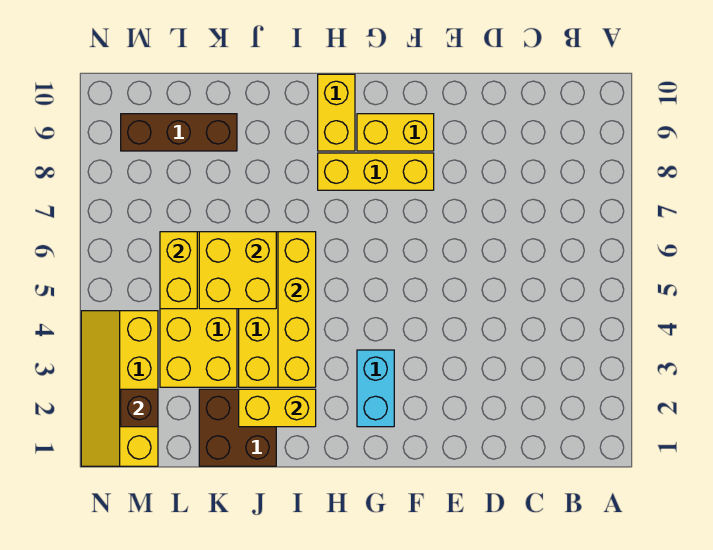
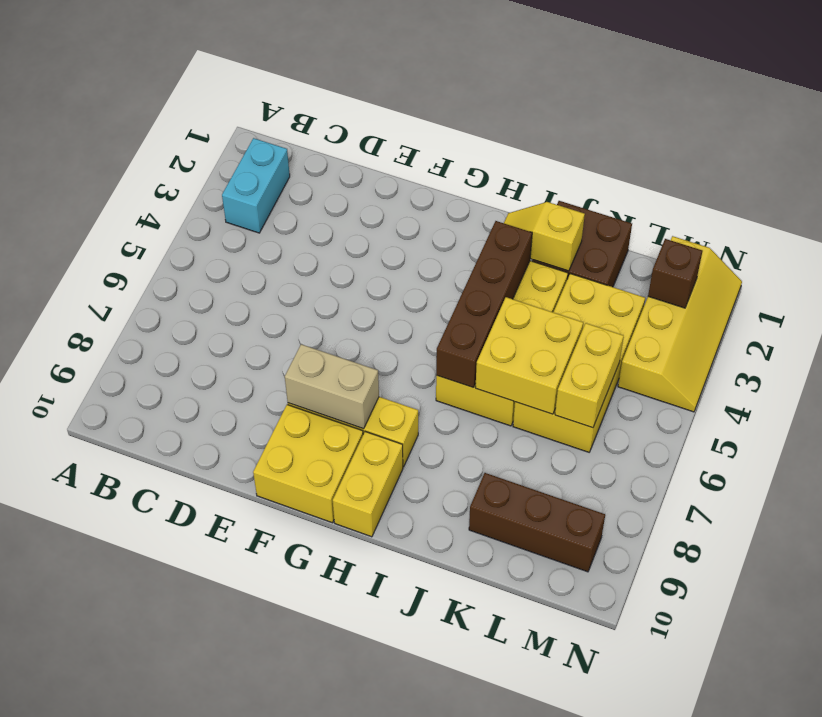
none -> tan 1x2 brick [285,344,379,429]
yellow 1x2 brick [357,114,434,151] -> yellow 2x2 brick [253,405,363,523]
cyan 1x2 brick [357,350,394,427] -> cyan 1x2 brick moved to [222,138,290,233]
yellow 1x2 brick [239,389,316,427] -> yellow 1x2 slope [504,202,585,271]
yellow 1x4 brick [278,232,316,387] -> brown 1x4 brick [436,221,532,388]

